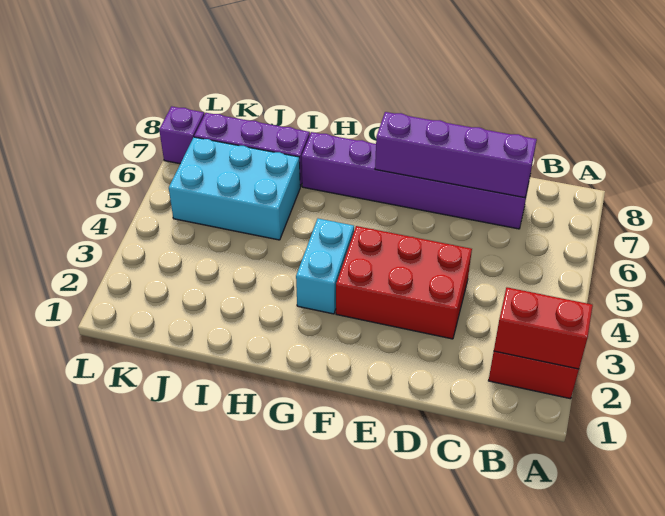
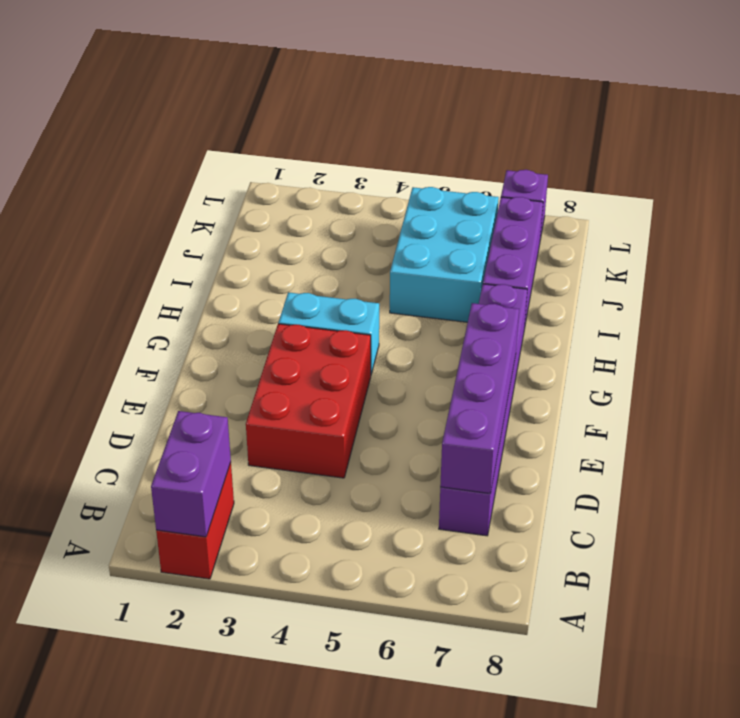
red 1x2 brick [494,287,593,369] -> purple 1x2 brick [151,411,231,537]

